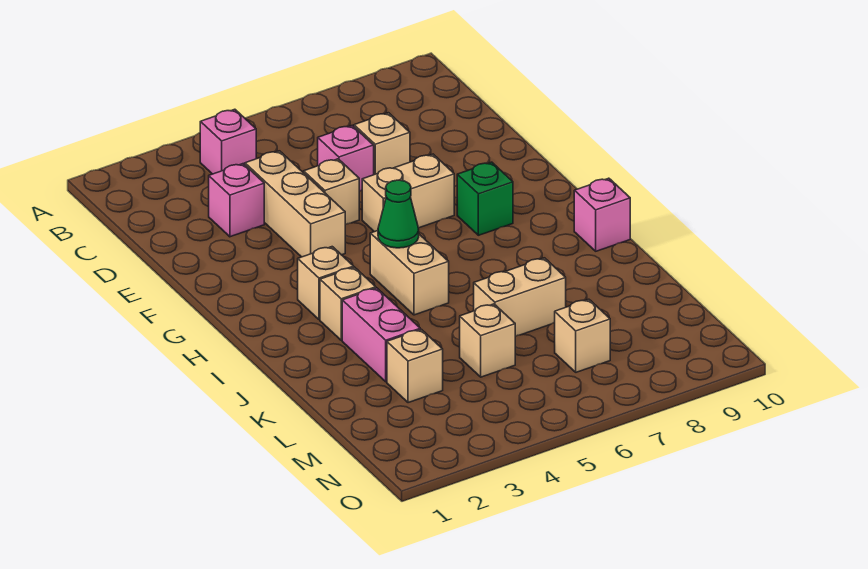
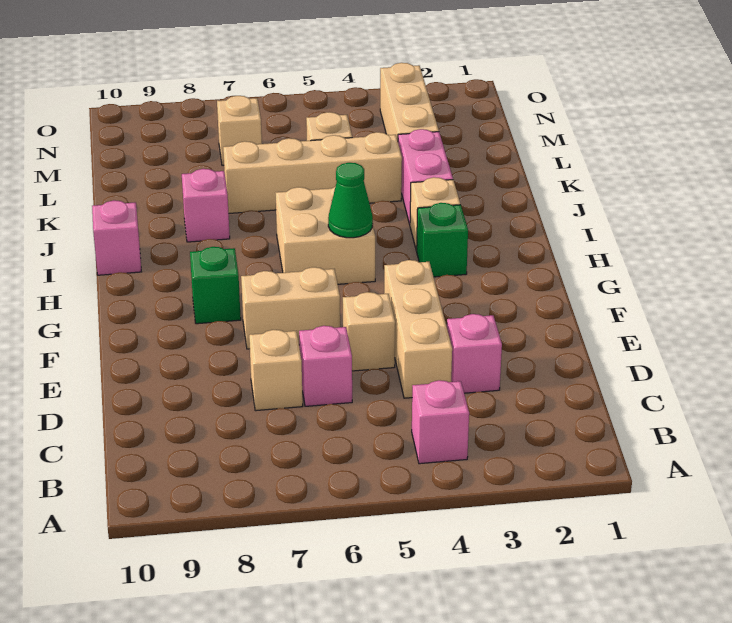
tan 1x1 brick [298,247,354,320] -> green 1x1 brick [417,203,468,277]
tan 1x2 brick [370,231,449,315] -> tan 2x2 brick [276,187,375,284]
none -> pink 1x1 brick [182,169,230,242]
tan 1x2 brick [474,258,566,336] -> tan 1x4 brick [223,132,402,213]
tan 1x1 brick [387,329,443,403] -> tan 1x3 brick [380,63,439,140]

